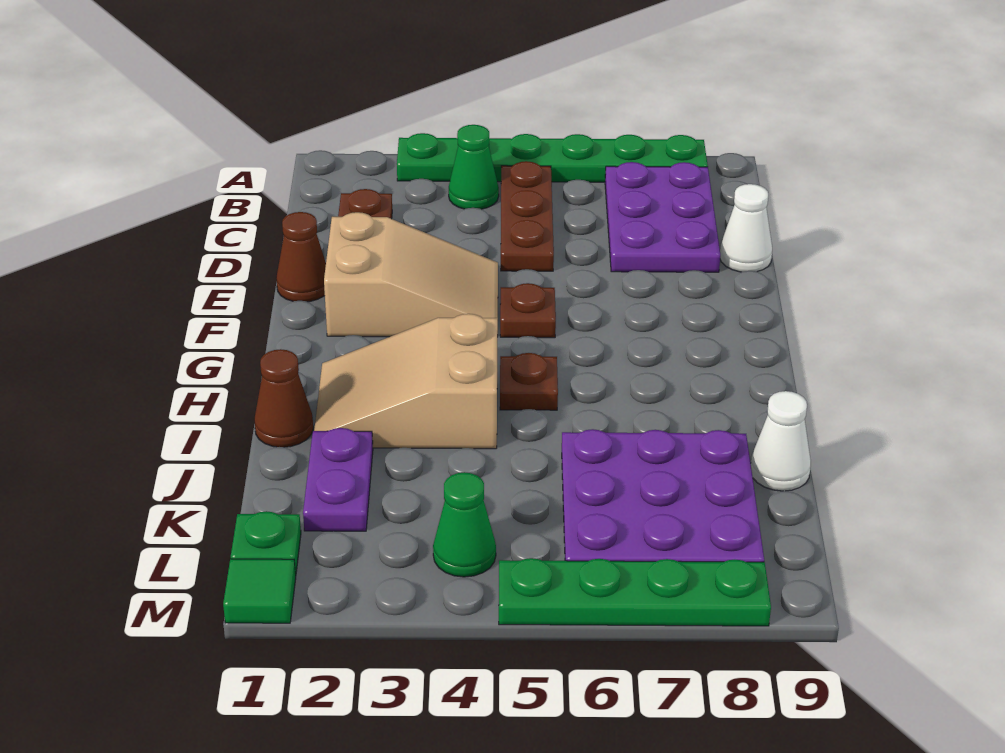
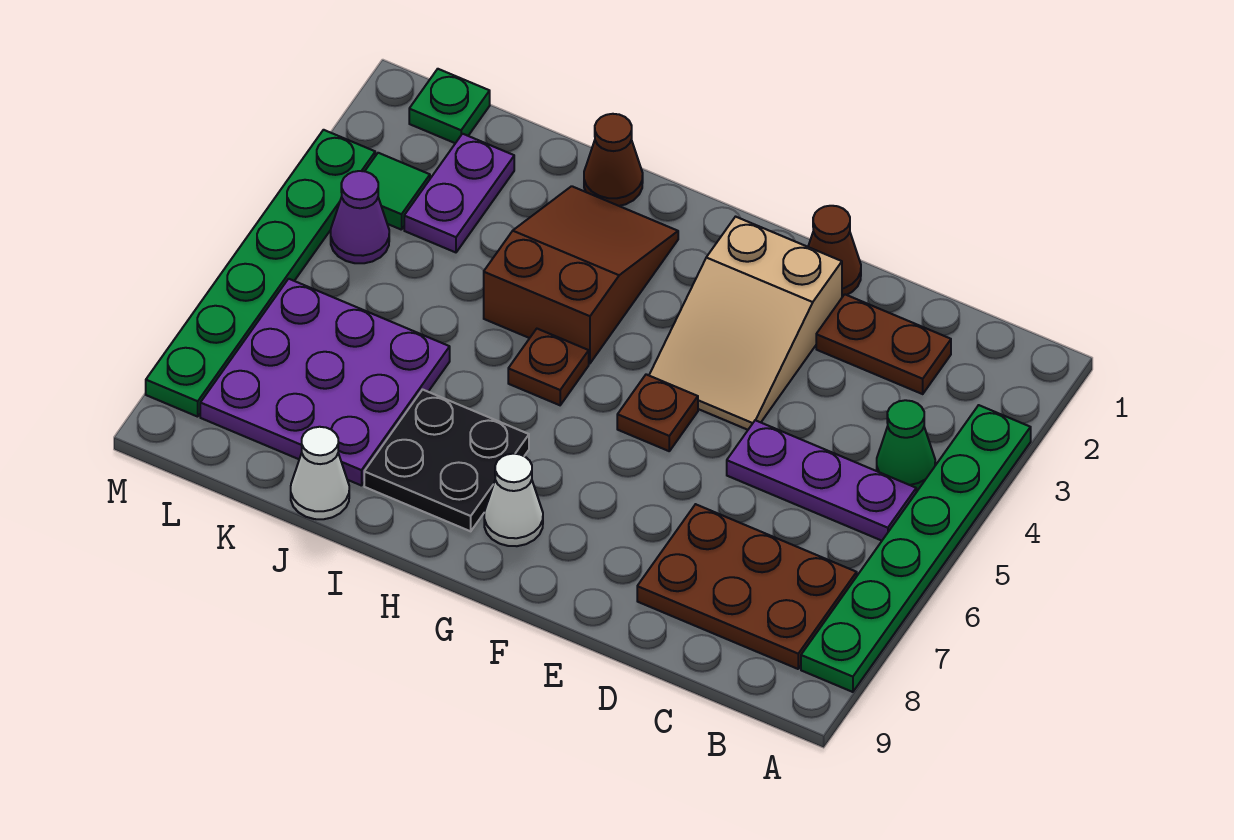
brown 1x3 plate [501,161,554,271] -> purple 1x3 plate [727,420,916,541]
purple 2x3 plate [605,162,720,272] -> brown 2x3 plate [637,504,857,669]
white 1x1 cone [720,184,772,272] -> white 1x1 cone moved to [484,454,543,546]
tan 2x3 slope [314,314,498,449] -> brown 2x3 slope [484,186,678,363]
none -> black 2x2 plate [364,390,529,531]
purple 1x2 plate [303,428,373,531] -> purple 1x2 plate turned to [404,134,514,252]
green 1x1 cone [433,472,496,577] -> purple 1x1 cone [331,171,389,263]
green 1x1 tile [223,559,296,623] -> green 1x1 tile moved to [365,153,430,230]
green 1x4 plate [499,558,771,626] -> green 1x6 plate [146,130,375,417]

